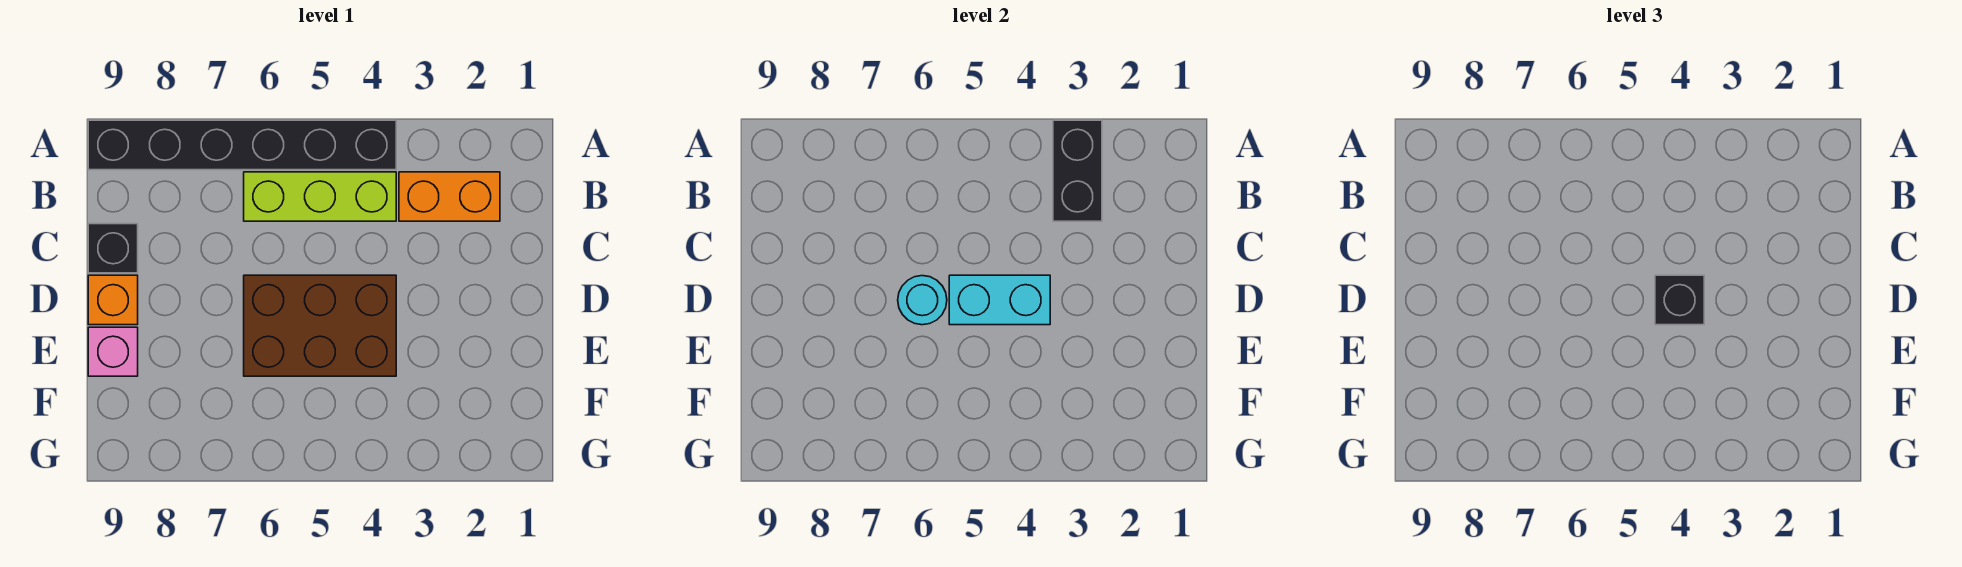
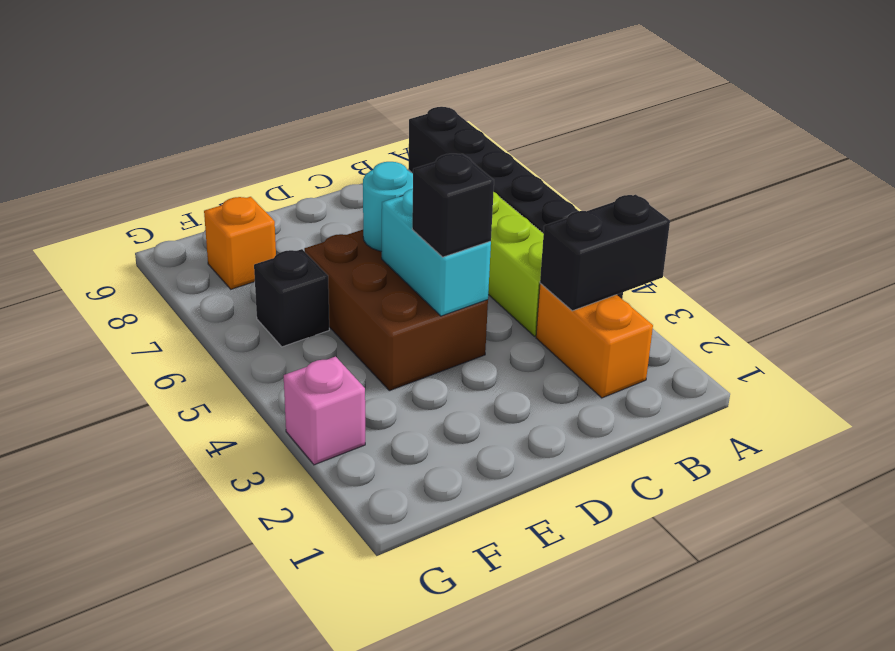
black 1x1 brick [88,224,138,273] -> black 1x1 brick moved to [254,249,329,347]
orange 1x1 brick [88,275,138,325] -> orange 1x1 brick moved to [204,197,276,289]
pink 1x1 brick [88,327,138,376] -> pink 1x1 brick moved to [284,357,365,465]

